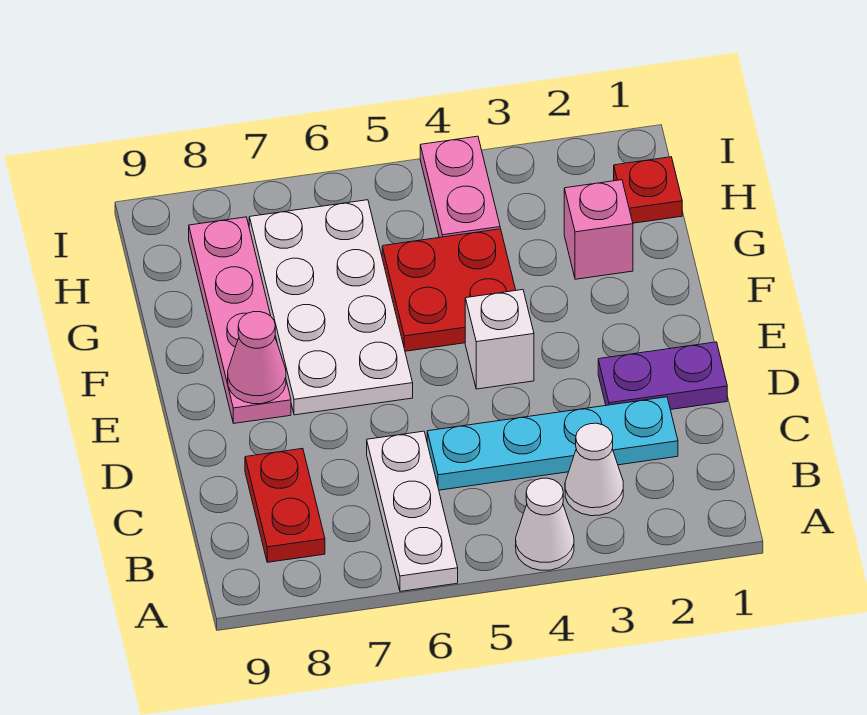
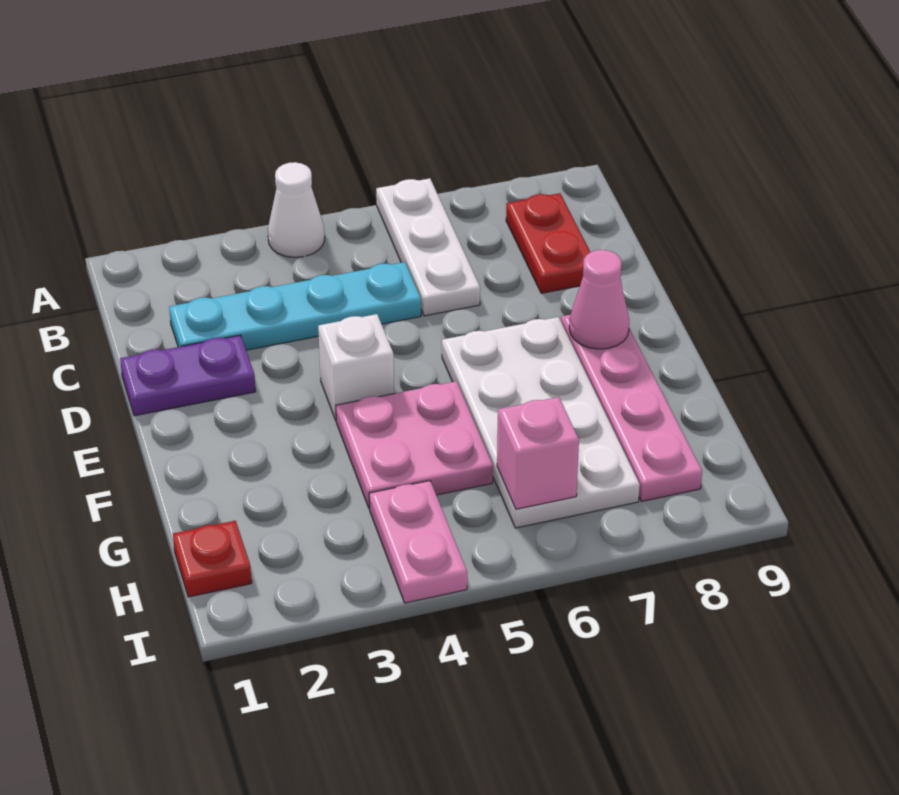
white 1x1 cone [565,423,623,516] -> none
red 2x2 plate [382,229,516,351] -> pink 2x2 plate [336,381,493,509]
pink 1x1 brick [564,180,633,279] -> pink 1x1 brick moved to [497,397,579,509]

